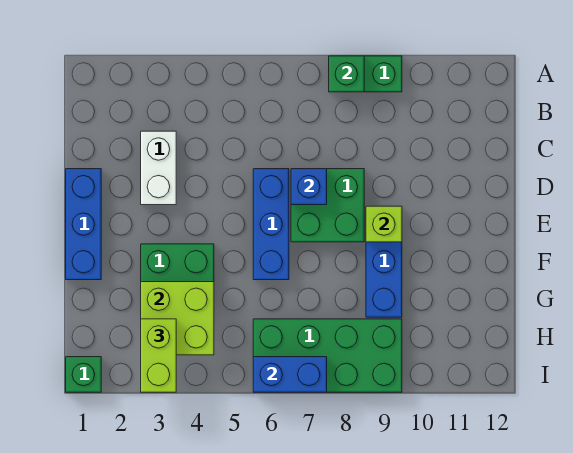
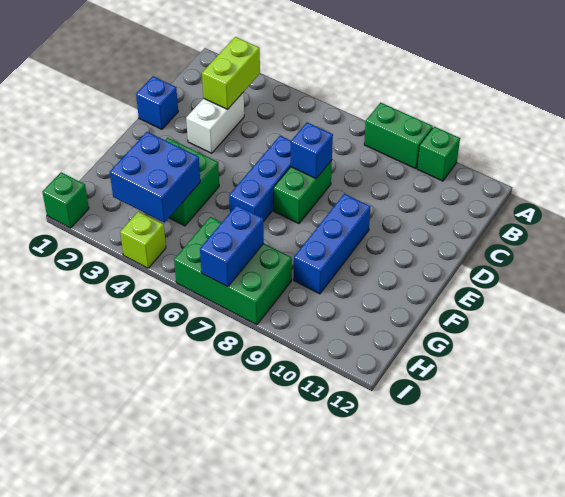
green 1x1 brick [329,56,364,92] -> green 1x1 brick moved to [417,127,460,181]
blue 1x3 brick [66,169,101,280] -> blue 1x1 brick [136,76,178,129]
green 2x2 brick [291,169,364,242] -> green 1x2 brick [274,160,332,224]
lime 1x1 brick [366,206,402,242] -> lime 1x1 brick moved to [120,212,166,268]
lime 2x2 brick [141,282,214,355] -> blue 2x2 brick [110,132,200,223]
lime 1x2 brick [141,319,176,392] -> lime 1x2 brick moved to [202,37,260,109]
green 2x4 brick [253,319,402,392] -> green 2x3 brick [174,217,292,325]
blue 1x2 brick [253,357,327,392] -> blue 1x2 brick turned to [200,205,264,287]

